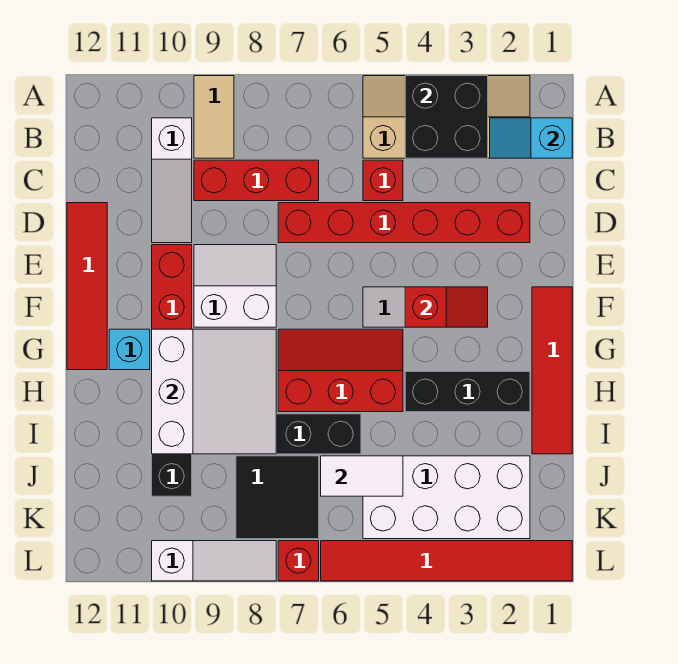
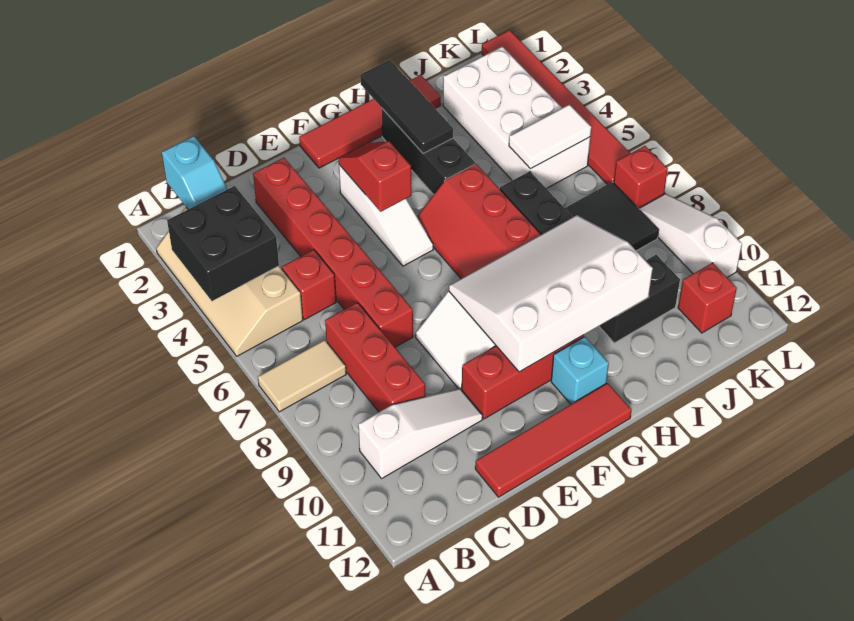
tan 1x2 tile [194,76,234,158] -> tan 1x2 tile moved to [258,340,346,412]
white 3x3 slope [152,329,276,454] -> white 3x4 slope [449,215,653,372]
none -> black 1x3 tile [360,60,453,153]
white 1x2 tile [321,456,403,496] -> white 1x2 tile turned to [509,104,591,169]
none -> red 1x1 brick [678,263,737,333]

